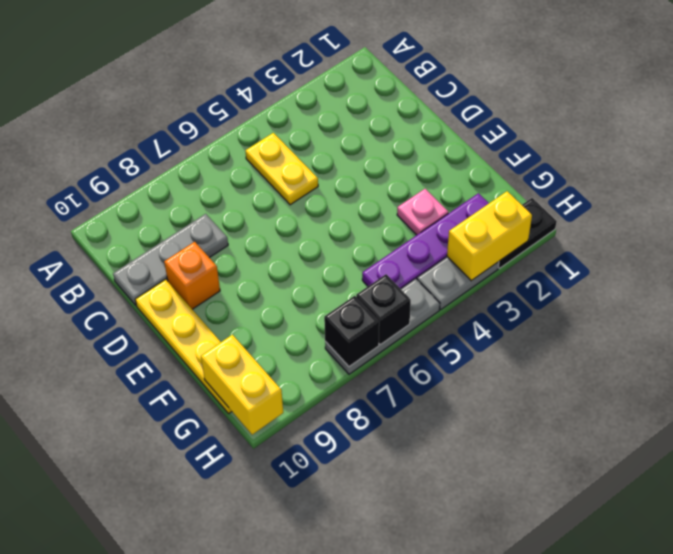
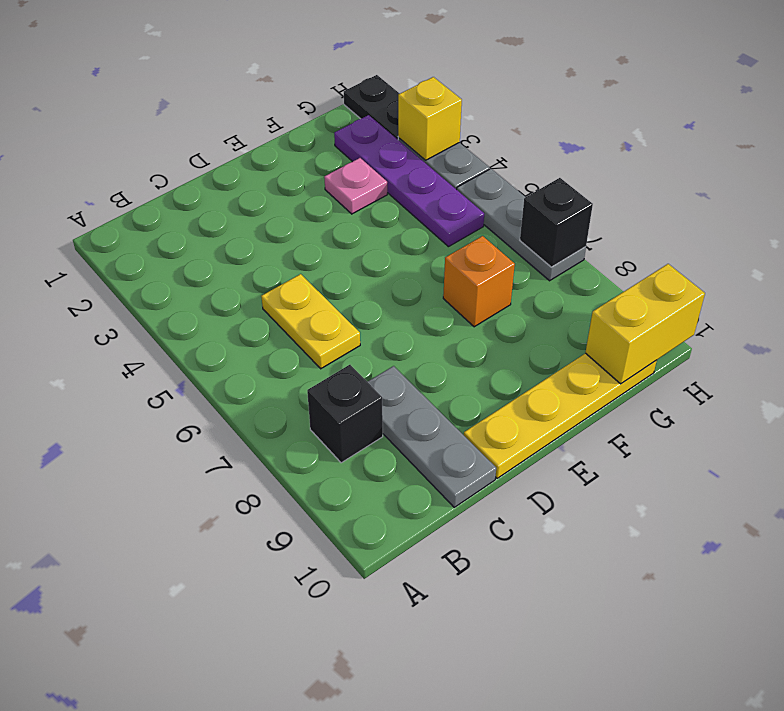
yellow 1x2 plate [245,133,318,205] -> yellow 1x2 plate turned to [261,274,360,369]
orange 1x1 brick [164,242,220,309] -> orange 1x1 brick moved to [443,236,515,327]
yellow 1x2 brick [447,191,532,281] -> yellow 1x1 brick [398,77,462,160]
black 1x1 brick [356,274,411,345] -> black 1x1 brick moved to [307,365,383,463]

